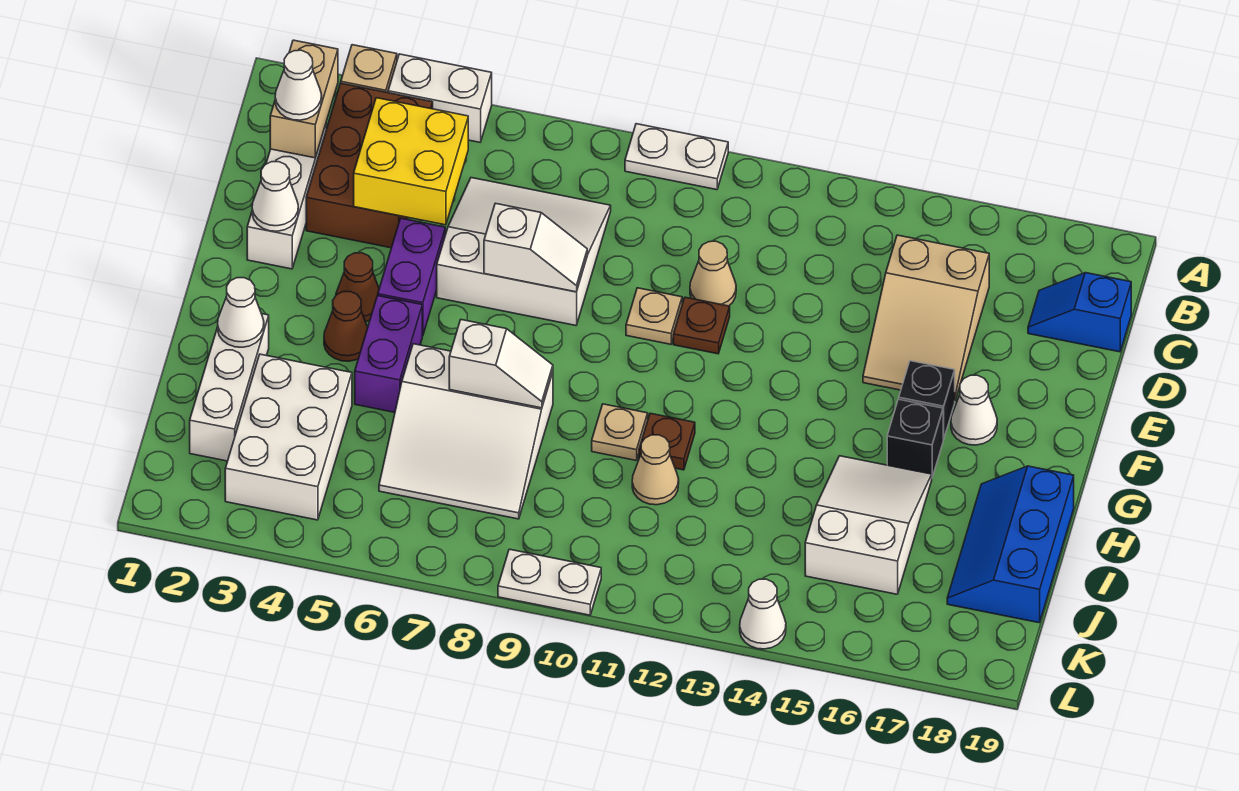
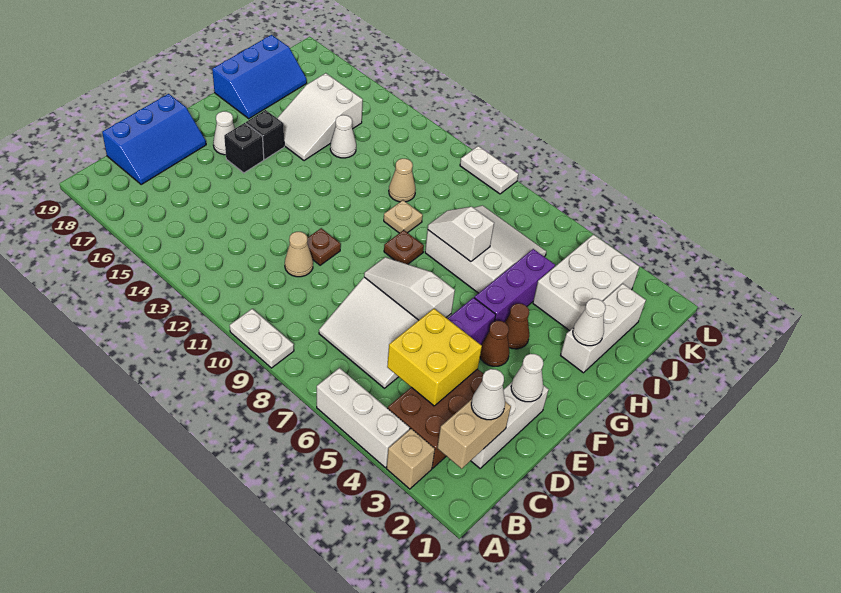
white 1x2 brick [388,54,492,142] -> white 1x3 brick [317,368,410,468]
tan 2x3 slope [863,235,989,400] -> none
blue 1x2 slope [1028,273,1131,352] -> blue 2x3 slope [102,94,206,185]
white 1x2 slope [484,203,588,292] -> white 1x3 slope [364,257,455,320]
tan 1x1 plate [626,288,682,344] -> none
purple 1x2 brick [355,296,422,412] -> purple 1x3 brick [474,249,555,322]
brown 1x1 plate [639,413,695,470] -> brown 1x1 plate moved to [384,230,424,264]
white 1x1 cone [740,579,786,649] -> white 1x1 cone moved to [330,115,356,158]

